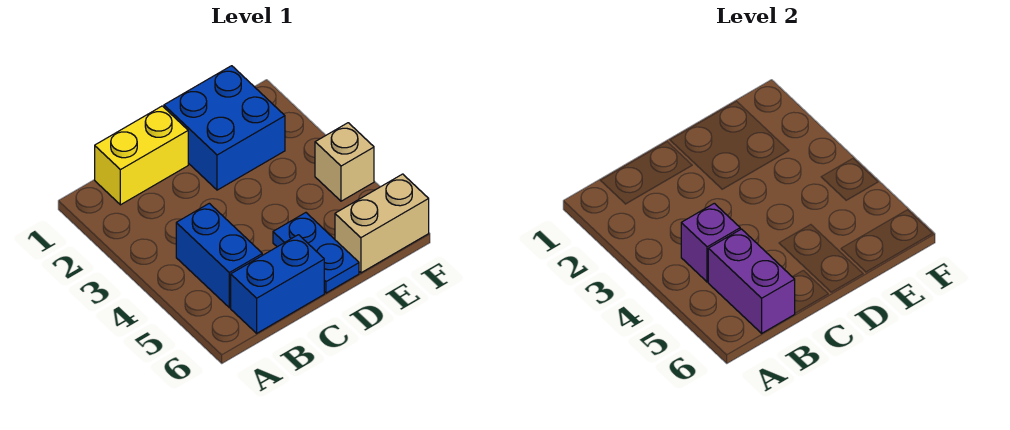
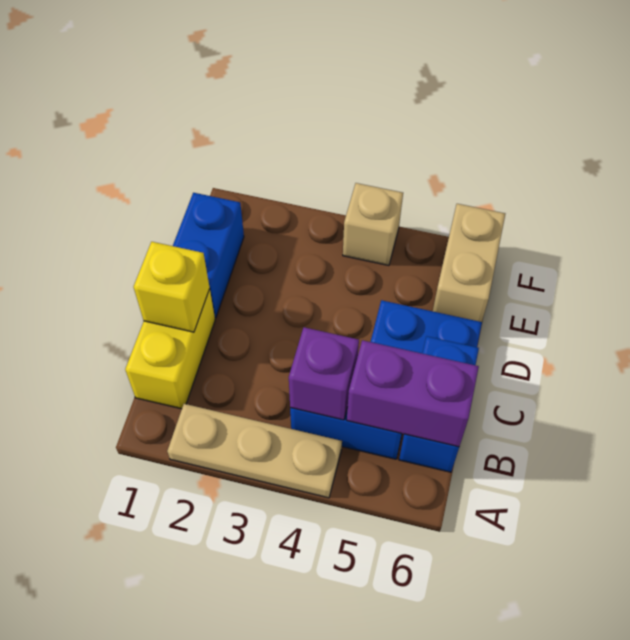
none -> tan 1x3 plate [167,404,342,498]
none -> yellow 1x1 brick [134,242,210,332]
blue 2x2 brick [164,66,285,190] -> blue 1x2 brick [173,193,244,318]

